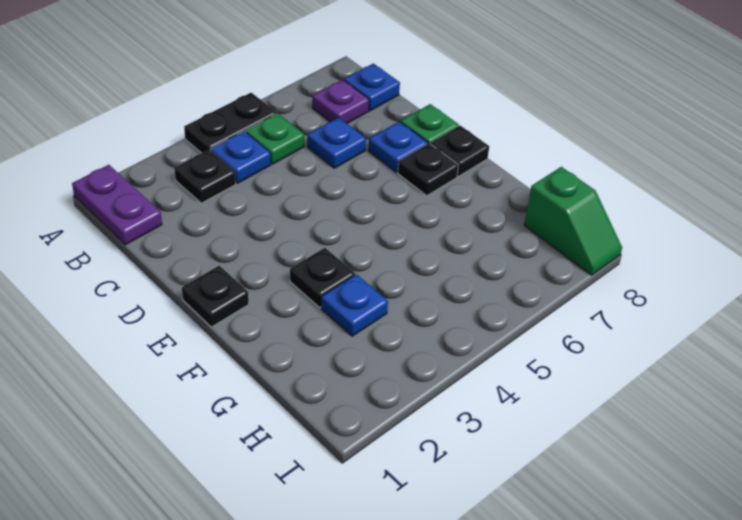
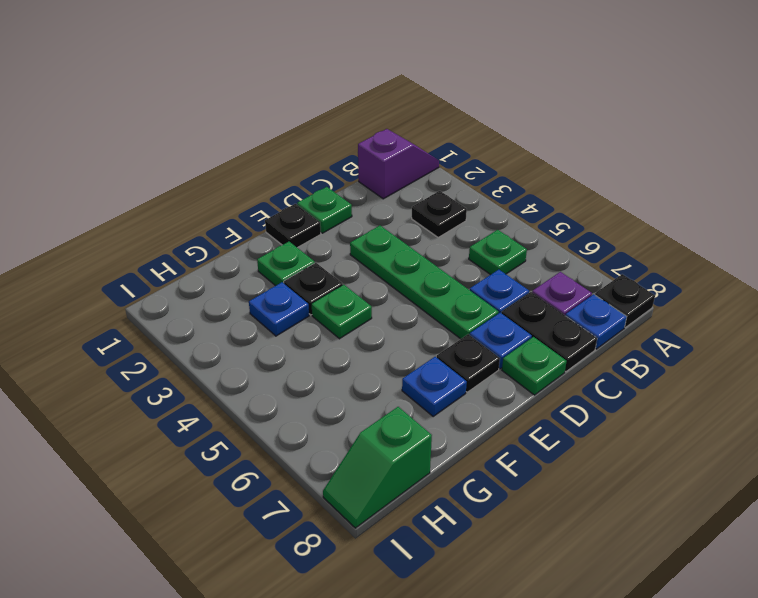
purple 1x2 plate [72,165,162,245] -> purple 1x2 slope [358,129,439,199]
black 1x2 plate [184,93,277,153] -> black 1x2 plate moved to [502,292,597,372]
blue 1x1 plate [211,132,271,183] -> blue 1x1 plate moved to [402,357,467,416]
none -> green 1x1 plate [297,187,352,233]
none -> green 1x4 plate [350,226,499,339]
black 1x1 plate [431,126,489,176] -> black 1x1 plate moved to [595,274,655,327]
none -> green 1x1 plate [257,242,315,286]
none -> green 1x1 plate [312,285,372,339]

